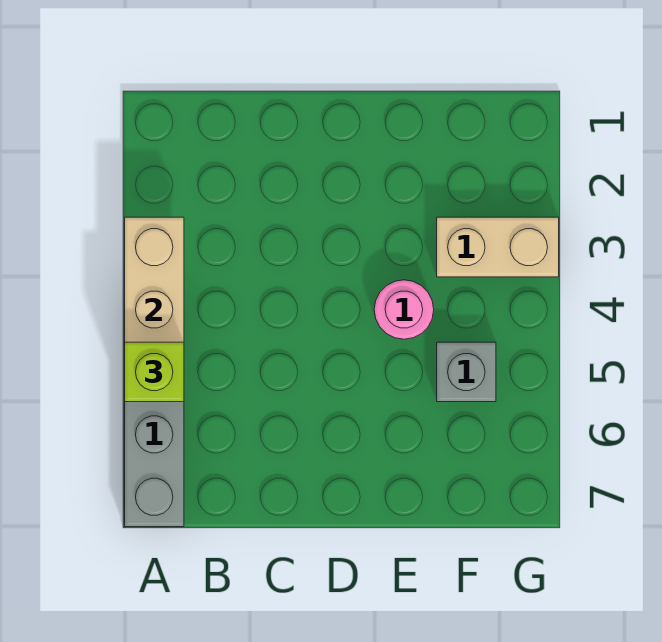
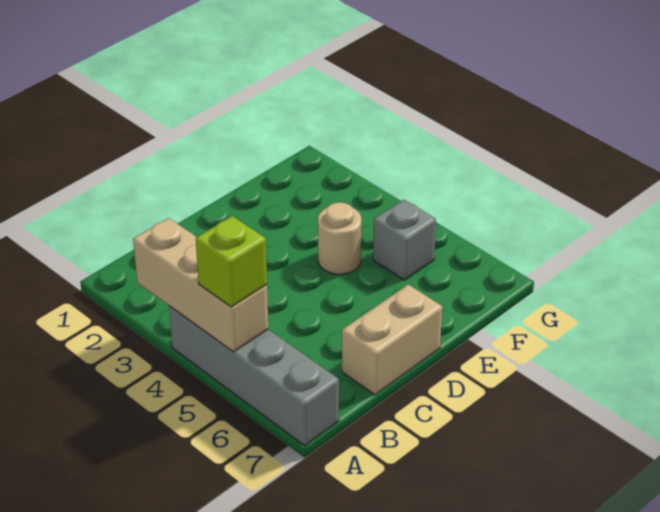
pink 1x1 round brick [374,280,434,339] -> tan 1x1 round brick [318,202,361,274]
tan 1x2 brick [437,217,559,277] -> tan 1x2 brick moved to [342,284,442,395]

